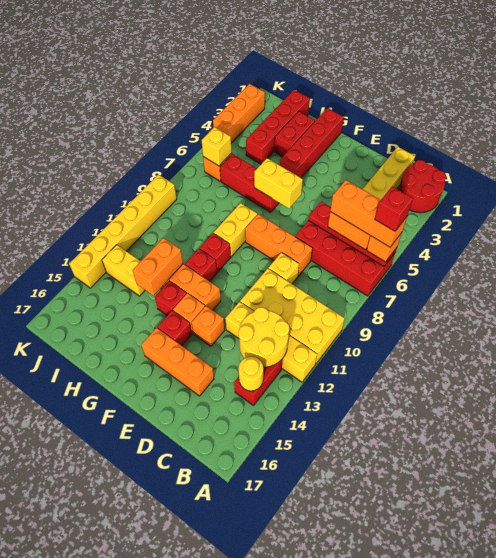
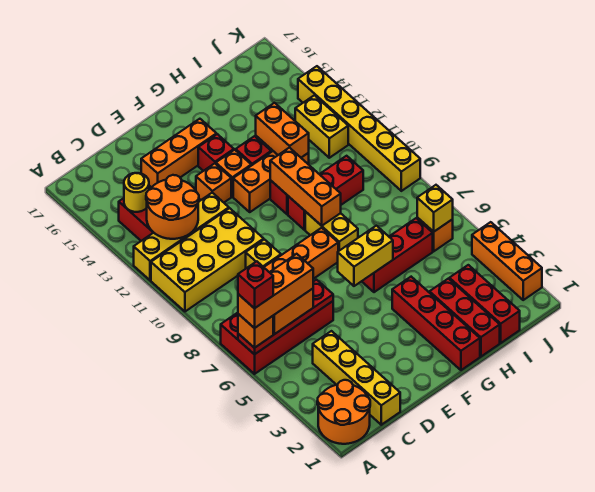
red 2x2 round brick [398,160,446,213] -> orange 2x2 round brick [317,380,370,444]
yellow 2x2 round brick [238,307,289,367] -> orange 2x2 round brick [146,175,199,239]
none -> orange 1x3 brick [270,148,341,226]
red 1x1 brick [199,233,231,272] -> red 1x3 brick [288,156,363,230]
red 1x2 brick [275,111,315,157] -> red 1x3 brick [430,279,500,357]
red 1x4 brick [246,90,310,164] -> red 1x3 brick [449,265,520,343]
yellow 1x2 brick [102,245,145,296] -> yellow 1x2 brick turned to [295,95,348,158]

